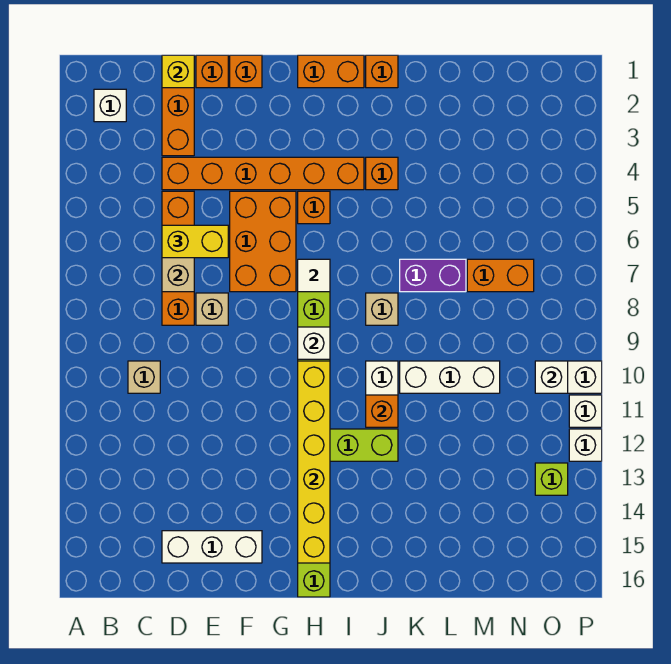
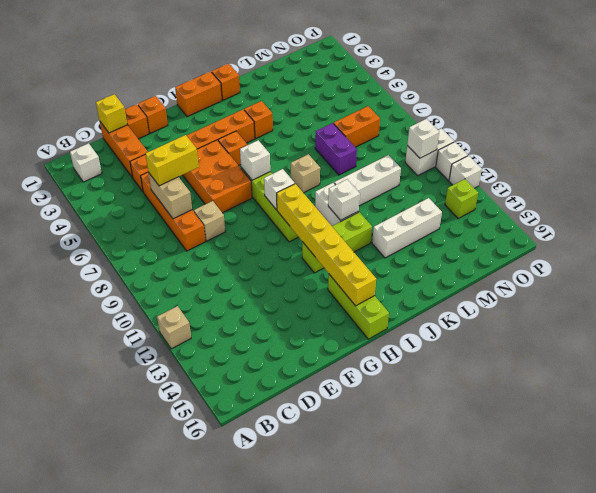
tan 1x1 brick [128,361,160,393] -> tan 1x1 brick moved to [157,306,191,349]
white 1x3 brick [162,531,262,563] -> white 1x3 brick moved to [372,198,442,258]
white 1x1 tile [298,259,330,292] -> white 1x1 brick [240,140,270,180]
orange 1x1 brick [366,395,398,427] -> white 1x1 brick [328,179,360,220]
purple 1x2 brick [400,259,466,292] -> purple 1x2 brick turned to [315,123,357,175]

